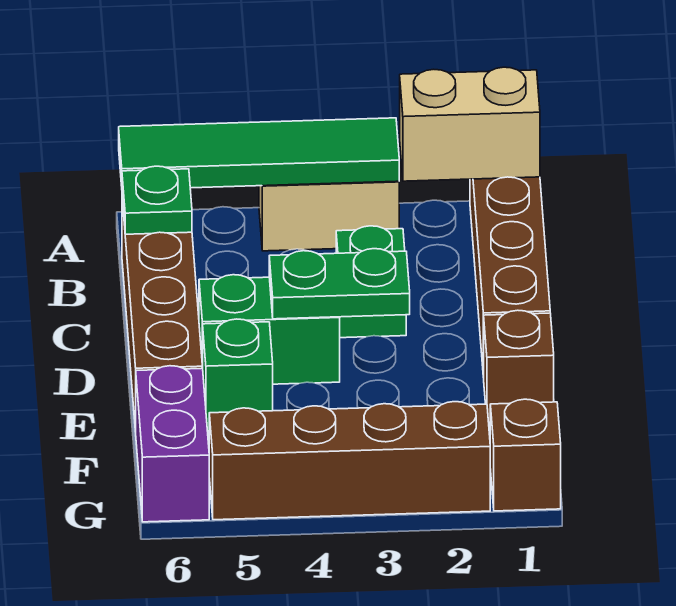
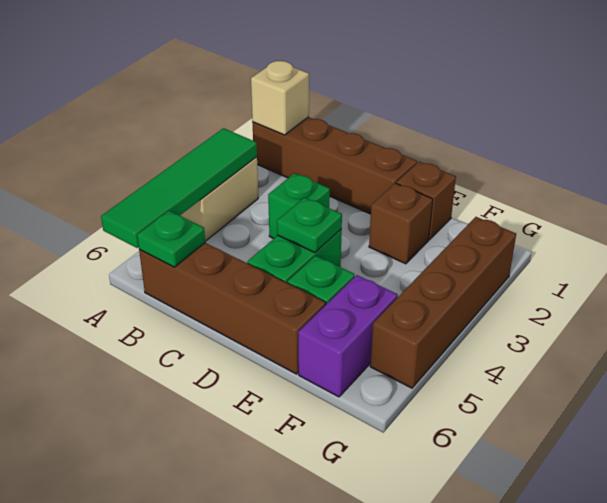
tan 1x2 brick [400,67,540,181] -> tan 1x1 brick [251,61,309,135]
green 1x2 plate [269,249,410,319] -> green 1x1 plate [277,197,342,253]
purple 1x2 brick [136,366,209,522] -> purple 1x2 brick turned to [298,275,398,397]
brown 1x1 brick [490,399,561,511] -> brown 1x1 brick moved to [369,183,433,264]

